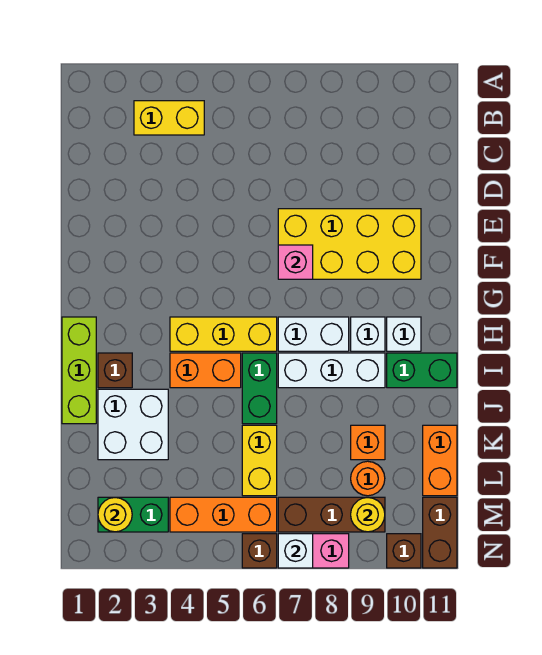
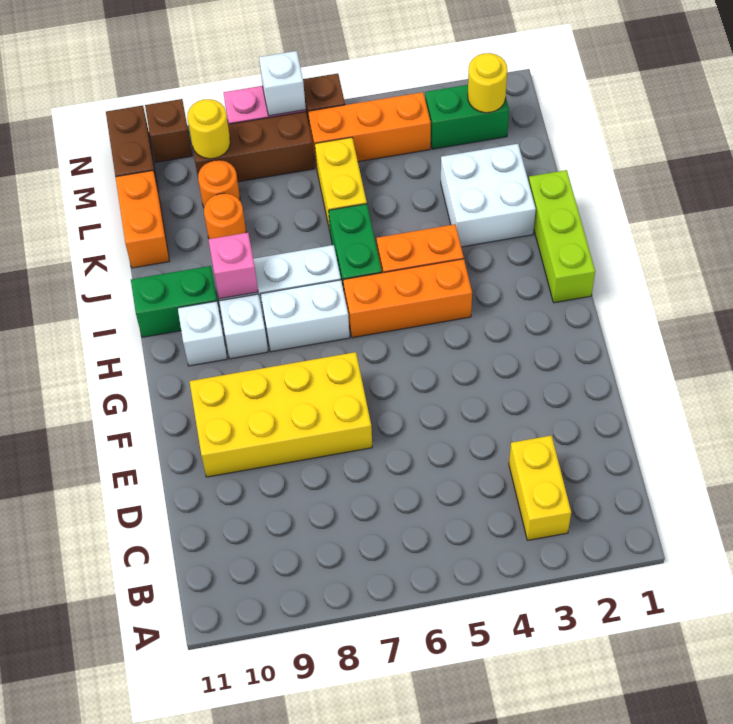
yellow 1x2 brick [134,101,204,135] -> yellow 1x2 brick turned to [509,436,571,540]
pink 1x1 brick [278,245,313,279] -> pink 1x1 brick moved to [208,233,258,299]
yellow 1x3 brick [170,317,277,351] -> orange 1x3 brick [343,259,472,338]
brown 1x1 brick [98,353,132,388] -> none
orange 1x1 brick [351,425,385,460] -> orange 1x1 round brick [204,193,246,239]

